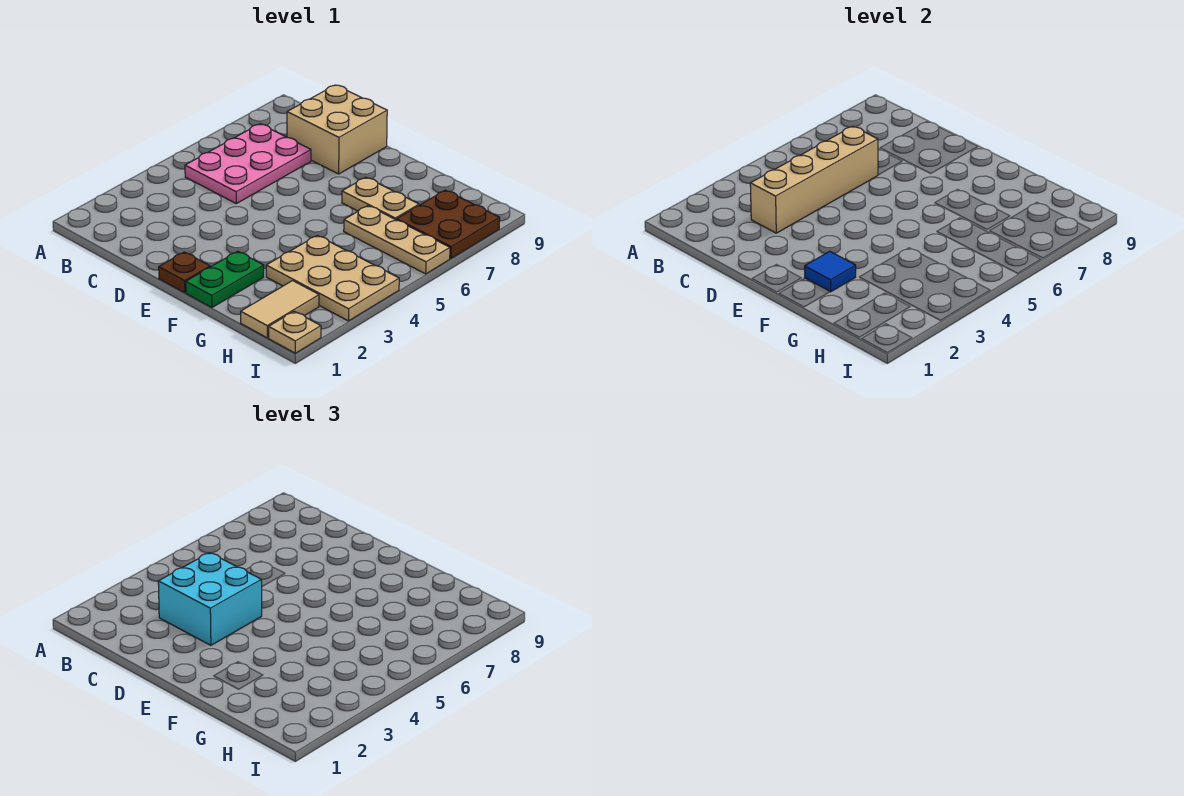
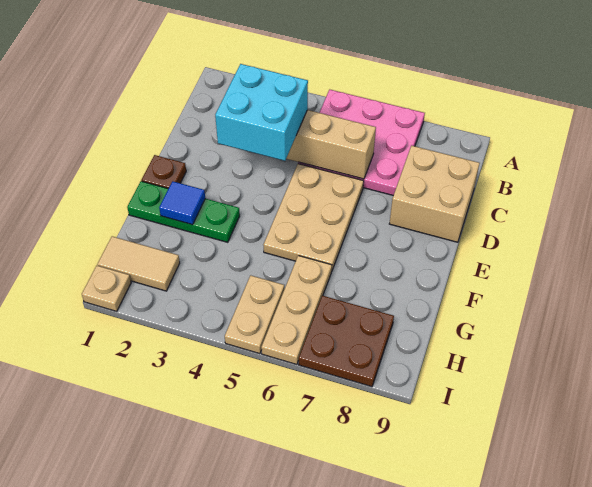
pink 2x3 plate [185,124,311,204] -> pink 3x3 plate [298,90,425,195]
green 1x2 plate [186,251,264,308] -> green 1x3 plate [127,181,240,242]
tan 1x2 plate [342,177,419,220] -> tan 1x2 plate moved to [225,275,284,354]
tan 2x3 plate [266,236,399,321] -> tan 2x3 plate moved to [263,164,364,270]

